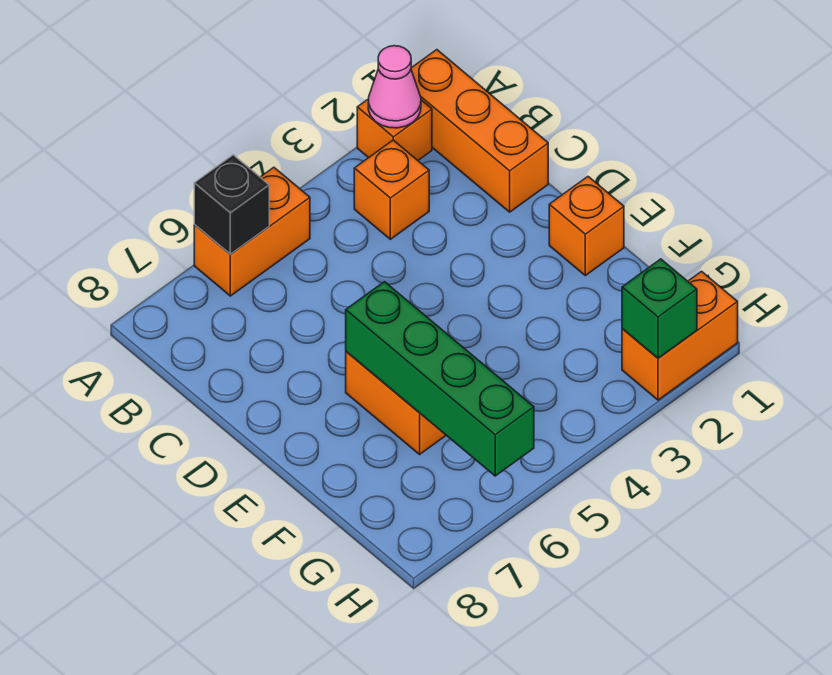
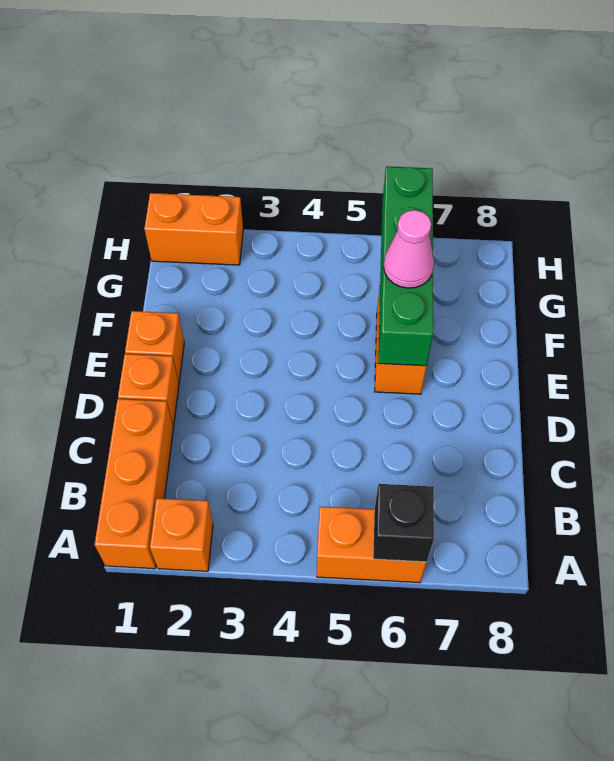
pink 1x1 cone [368,46,421,128] -> pink 1x1 cone moved to [384,210,434,288]
orange 1x1 brick [354,140,429,239] -> orange 1x1 brick moved to [118,354,179,426]
green 1x1 brick [622,259,697,358] -> none

